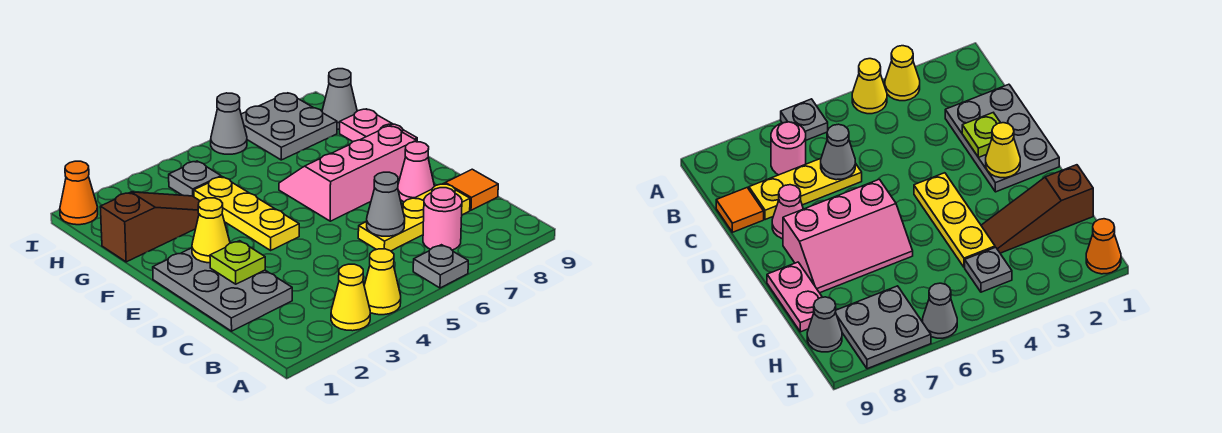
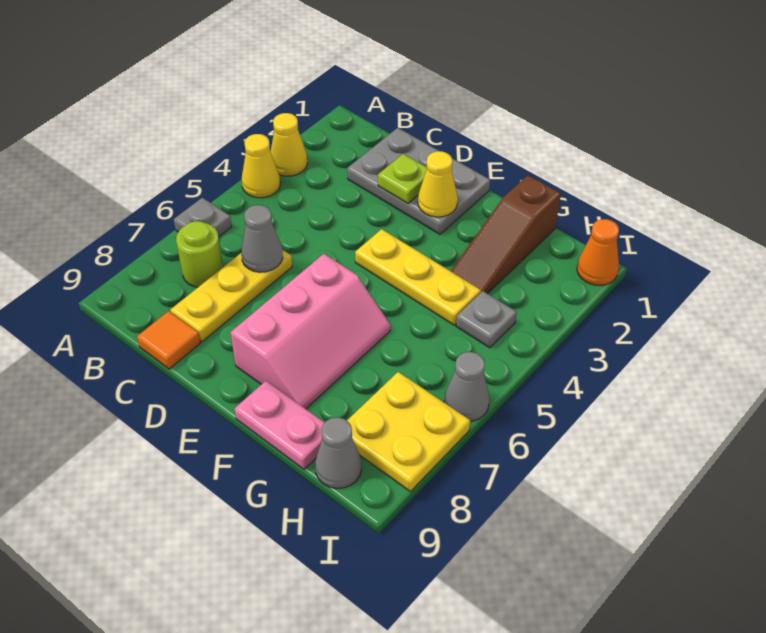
pink 1x1 round brick [423,188,462,250] -> lime 1x1 round brick [176,221,223,287]
pink 1x1 cone [398,142,434,202] -> none
grey 2x2 plate [241,93,337,160] -> yellow 2x2 plate [347,372,470,491]

